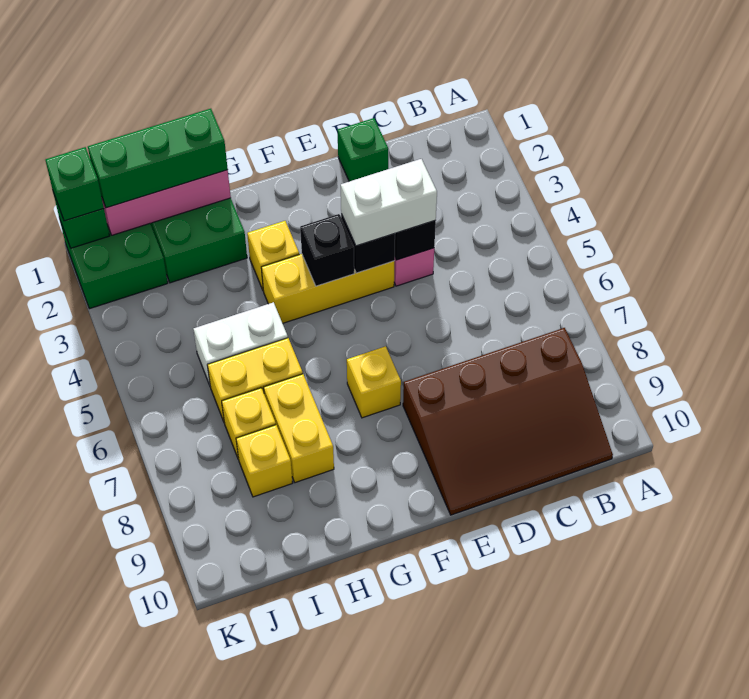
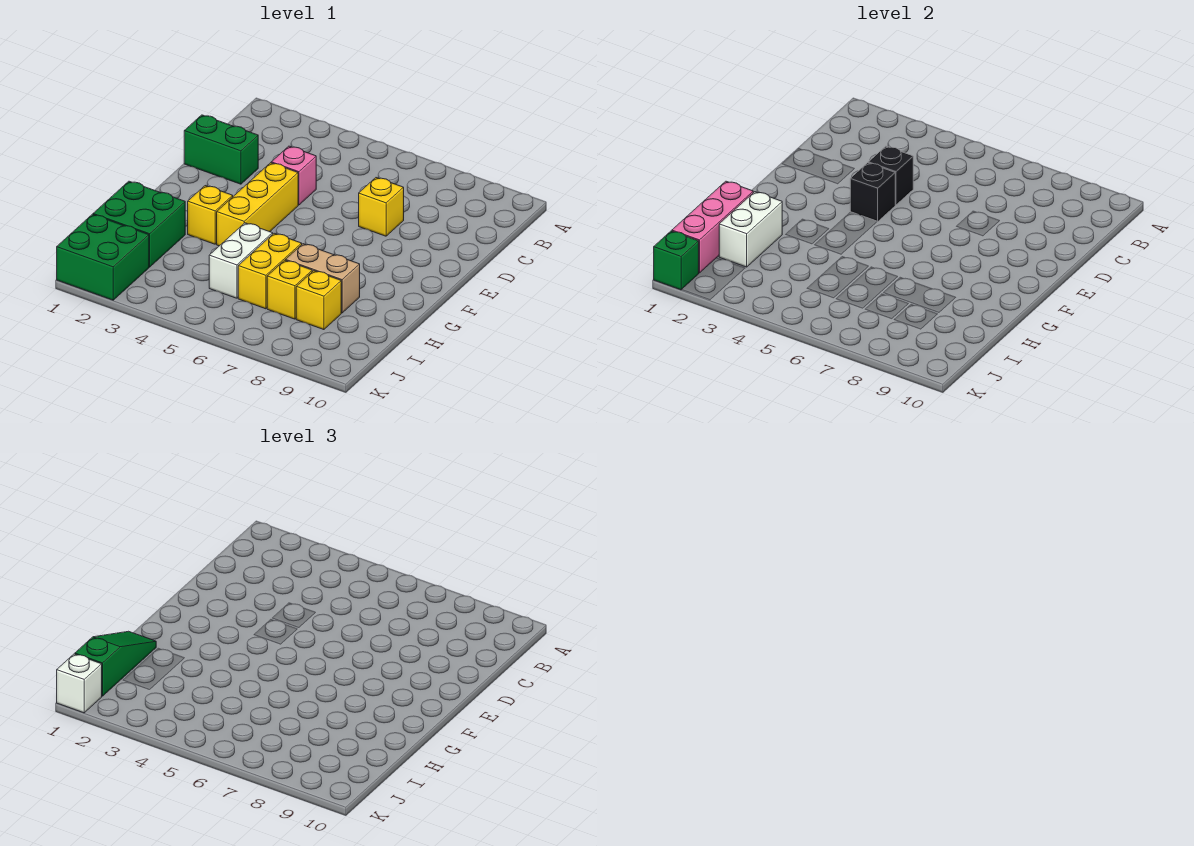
brown 3x4 slope [403,328,613,515] -> none
green 1x1 brick [337,118,388,181] -> green 1x2 brick [184,115,258,184]
white 1x2 brick [341,159,437,246] -> white 1x2 brick moved to [719,192,782,267]
black 1x1 brick [300,214,354,286] -> none
yellow 1x1 brick [347,346,401,418] -> yellow 1x1 brick moved to [359,178,404,236]
green 1x3 brick [88,109,228,208] -> green 1x3 slope [75,631,156,696]
yellow 1x2 brick [264,374,334,483] -> tan 1x2 brick [286,244,360,313]
green 1x1 brick [45,147,104,221] -> white 1x1 brick [57,654,102,713]

